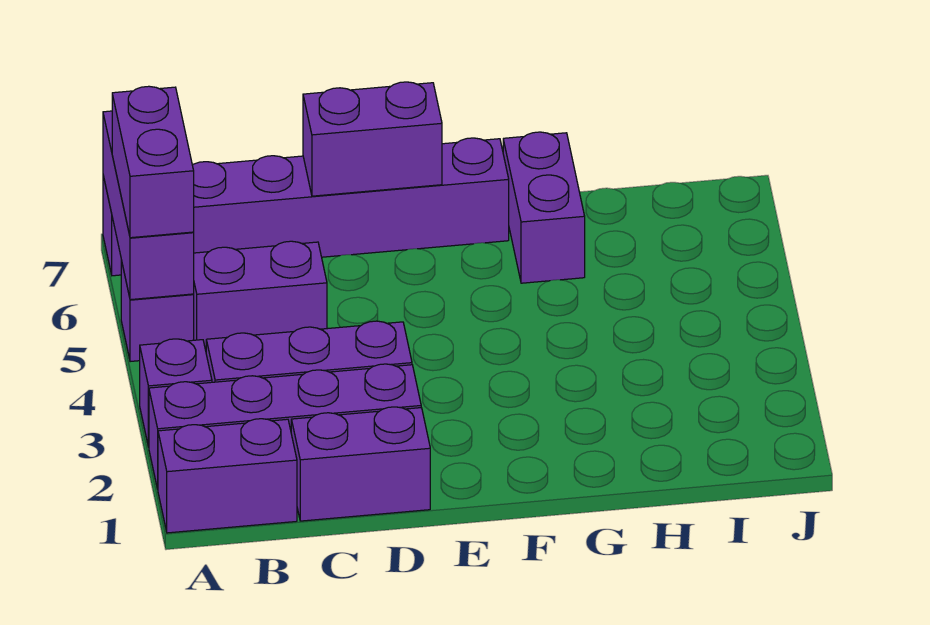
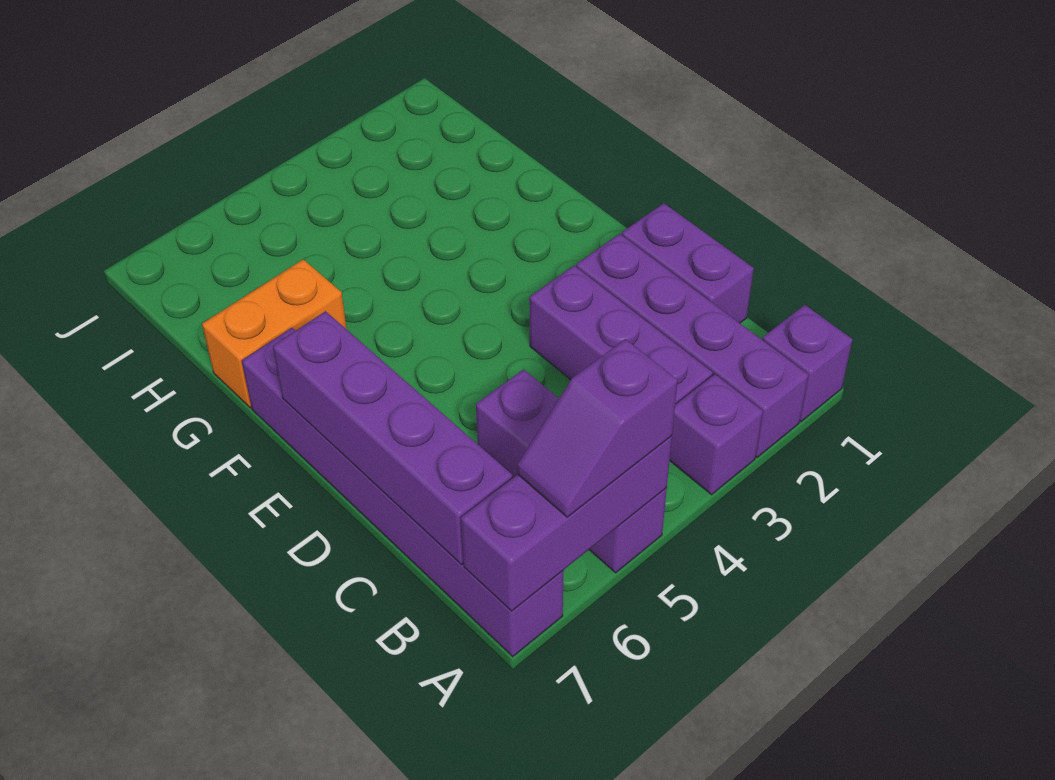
purple 1x2 brick [158,419,297,533] -> purple 1x1 brick [762,305,853,422]
purple 1x2 brick [112,86,194,238] -> purple 1x2 slope [517,339,678,517]
purple 1x2 brick [303,82,442,196] -> purple 1x4 brick [273,311,512,565]
purple 1x2 brick [503,132,585,283] -> orange 1x2 brick [202,259,347,408]

